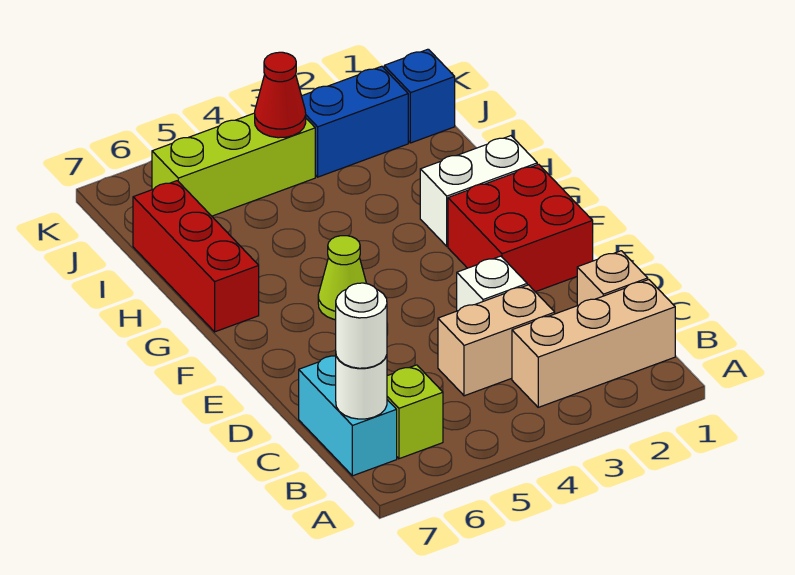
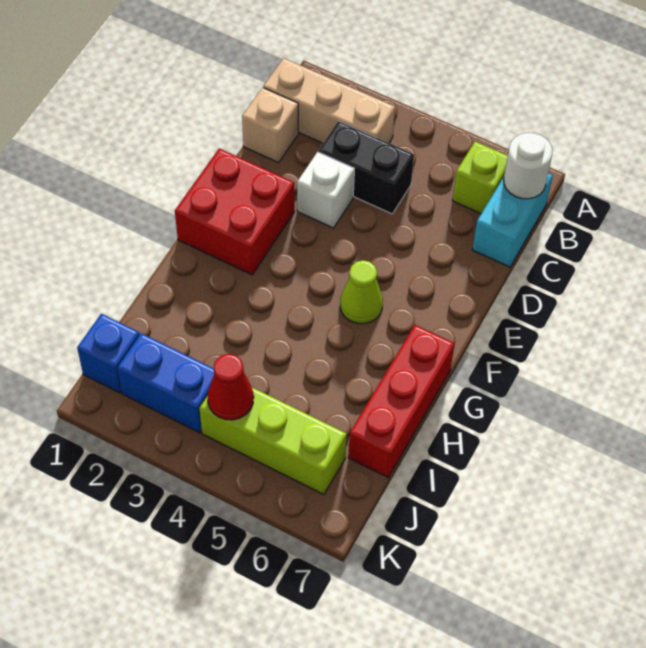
white 1x1 round brick [336,283,387,368] -> none
tan 1x2 brick [438,285,555,396] -> black 1x2 brick [318,121,414,214]
white 1x2 brick [420,136,537,246] -> none

